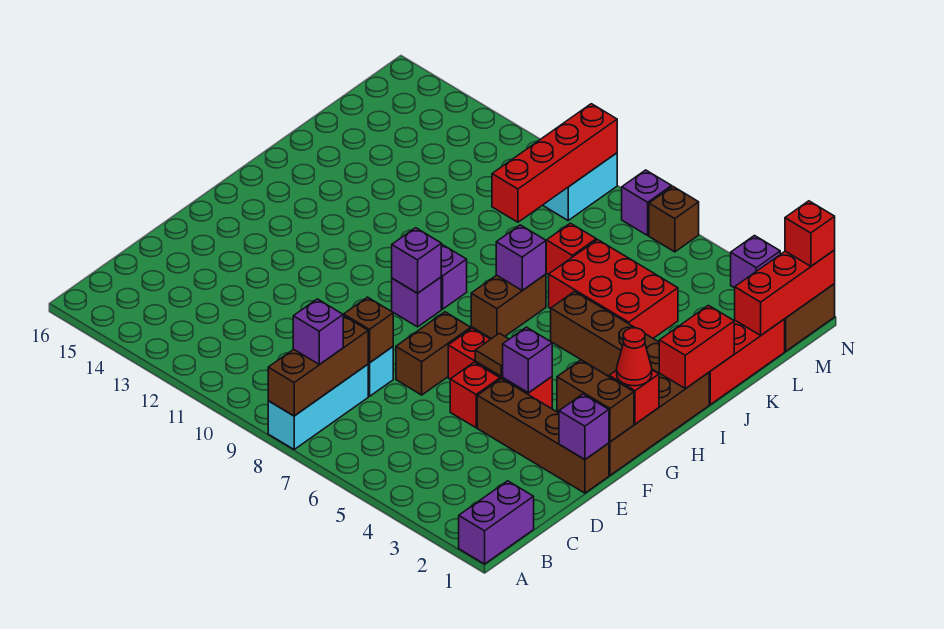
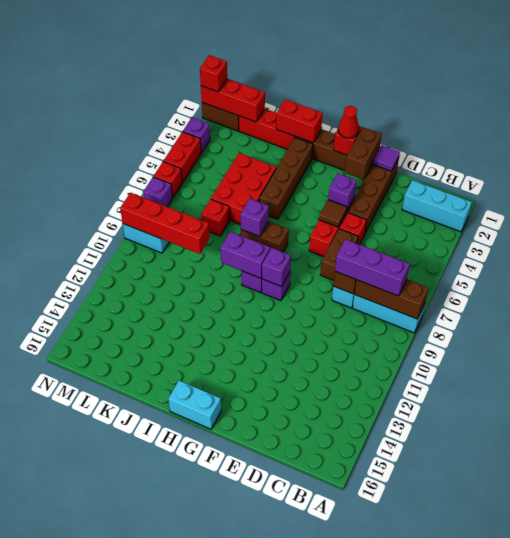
purple 1x2 brick [459,481,534,564] -> purple 1x2 brick moved to [221,232,270,278]
none -> cyan 1x3 brick [402,180,472,232]
purple 1x1 brick [293,299,344,365] -> purple 1x3 brick [335,239,410,296]
purple 1x1 brick [559,394,609,460] -> purple 1x1 tile [373,145,400,171]
brown 1x2 brick [396,312,471,395] -> brown 1x2 brick turned to [320,229,358,281]
none -> cyan 1x2 brick [168,381,221,429]
none -> red 1x2 brick [164,132,201,183]
brown 1x1 brick [649,187,699,252] -> red 1x1 brick [154,162,182,198]

